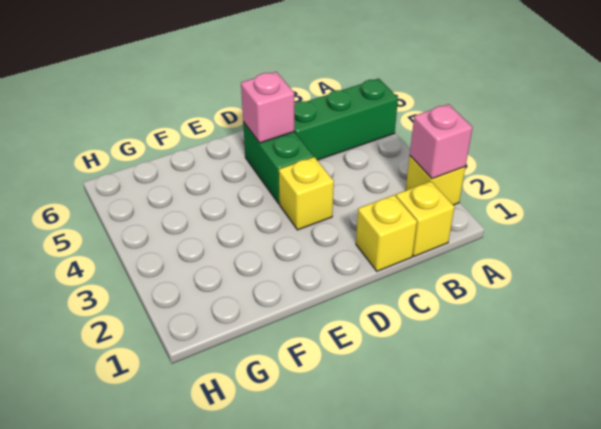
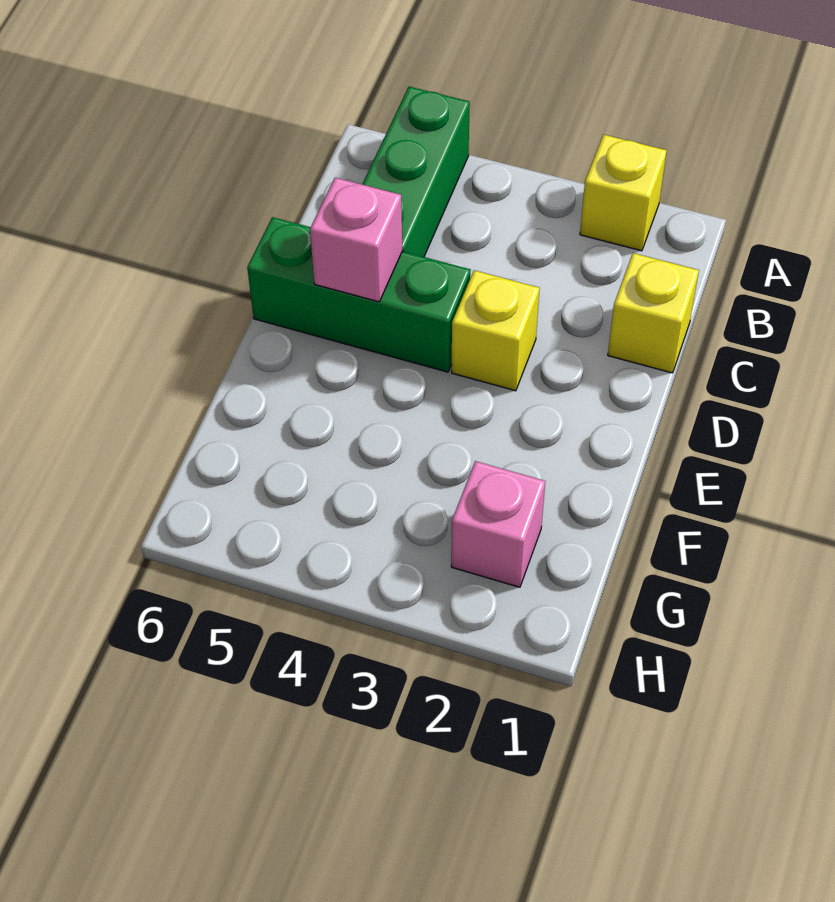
pink 1x1 brick [410,104,473,179] -> pink 1x1 brick moved to [451,461,545,587]
yellow 1x1 brick [396,181,454,256] -> none
green 1x2 brick [243,122,314,204] -> green 1x3 brick [247,217,471,372]

